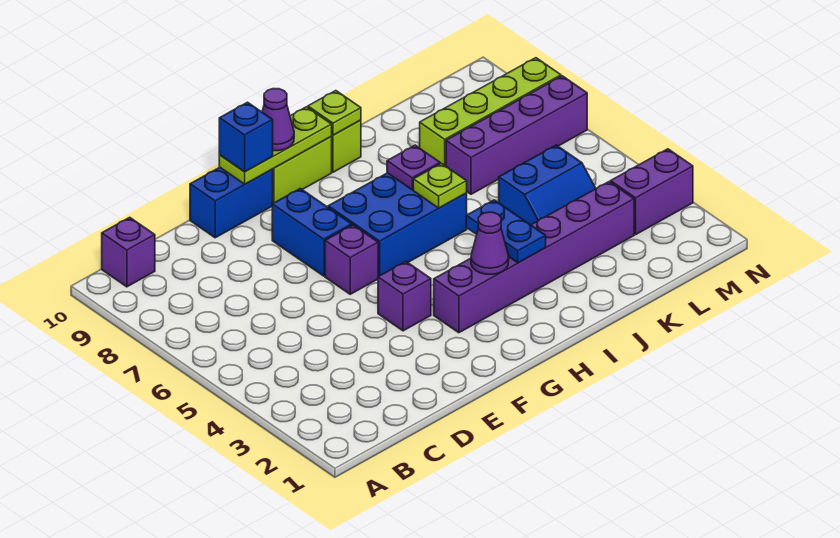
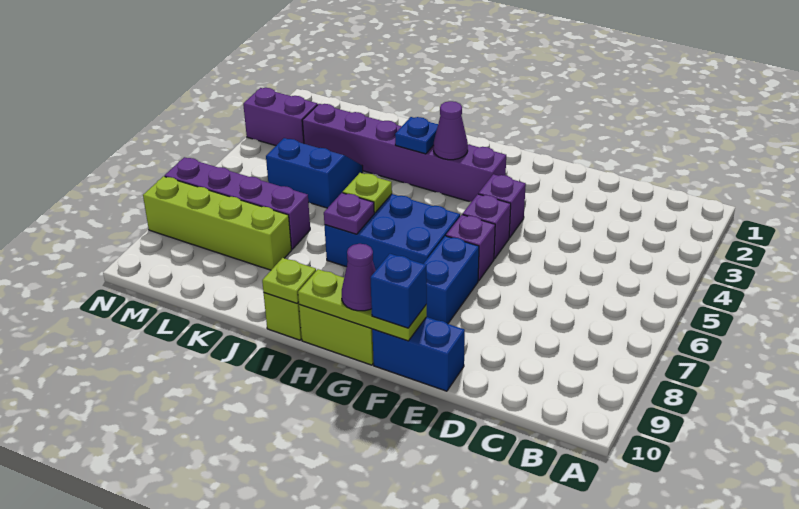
purple 1x1 brick [102,217,155,287] -> purple 1x1 brick moved to [463,194,511,259]
blue 1x2 plate [466,200,546,263] -> blue 1x1 plate [395,117,438,154]

